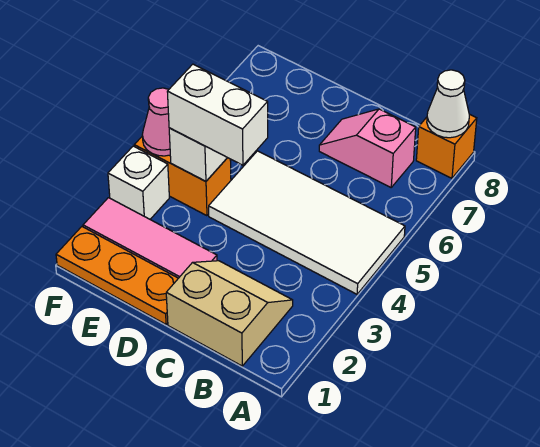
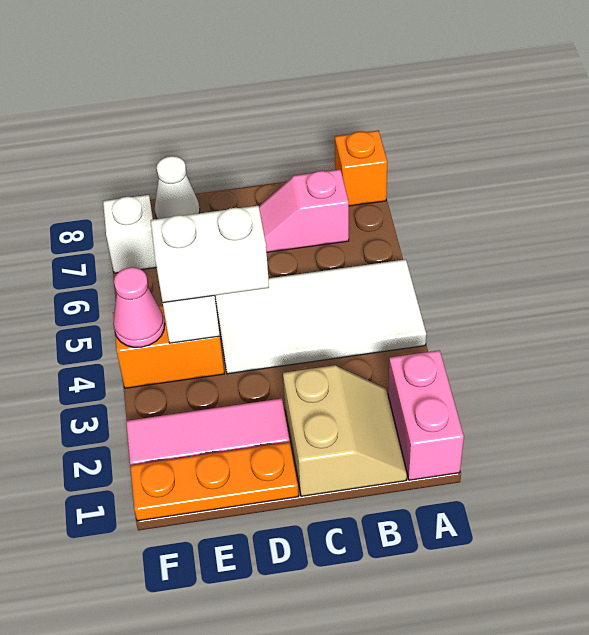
none -> pink 1x2 brick [388,350,464,480]
white 1x1 cone [427,70,469,138] -> white 1x1 cone moved to [155,156,200,219]
tan 2x2 slope [166,261,293,366] -> tan 2x2 slope turned to [283,365,407,496]
white 1x1 brick [108,146,169,219] -> white 1x1 brick moved to [103,195,156,273]

